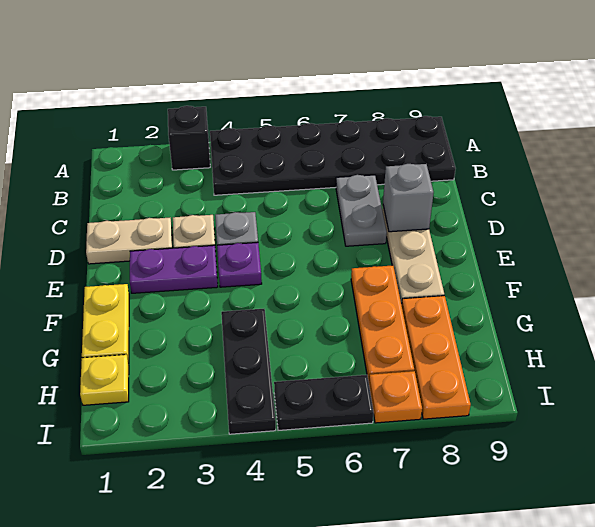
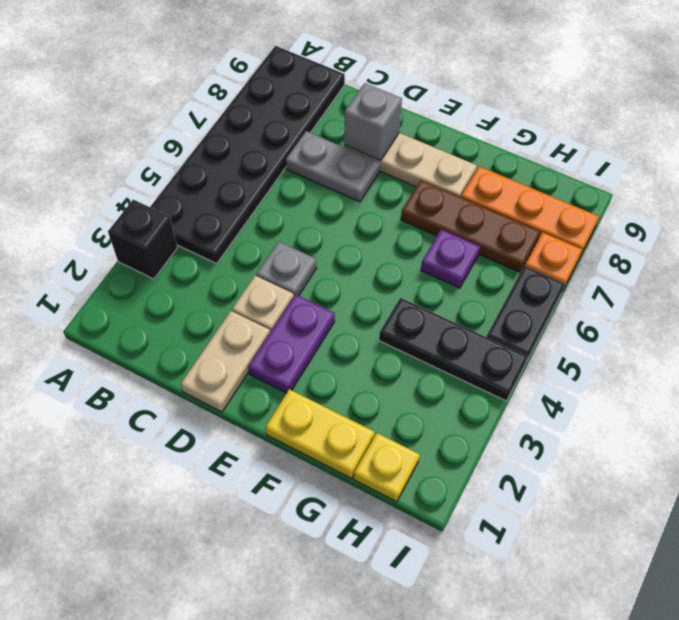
purple 1x1 plate [217,242,262,287] -> purple 1x1 plate moved to [421,229,480,288]
orange 1x3 plate [351,265,414,381] -> brown 1x3 plate [401,180,540,272]

